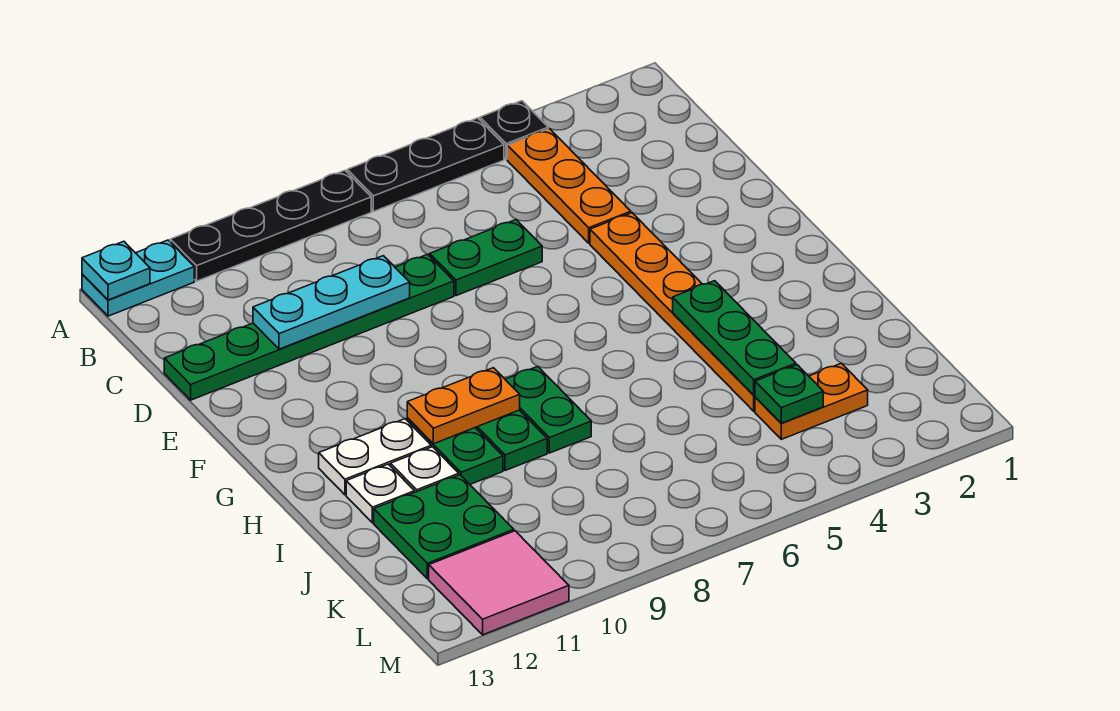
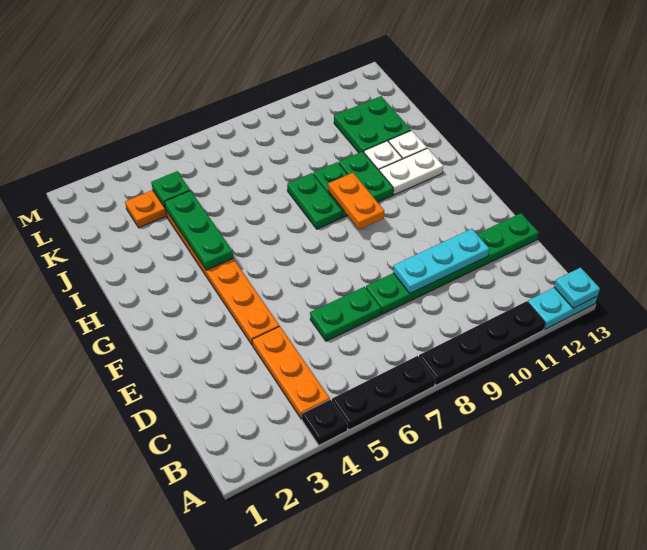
orange 1x2 plate [407,368,520,444] -> orange 1x2 plate turned to [328,173,384,230]
pink 2x2 tile [429,531,569,635] -> none

